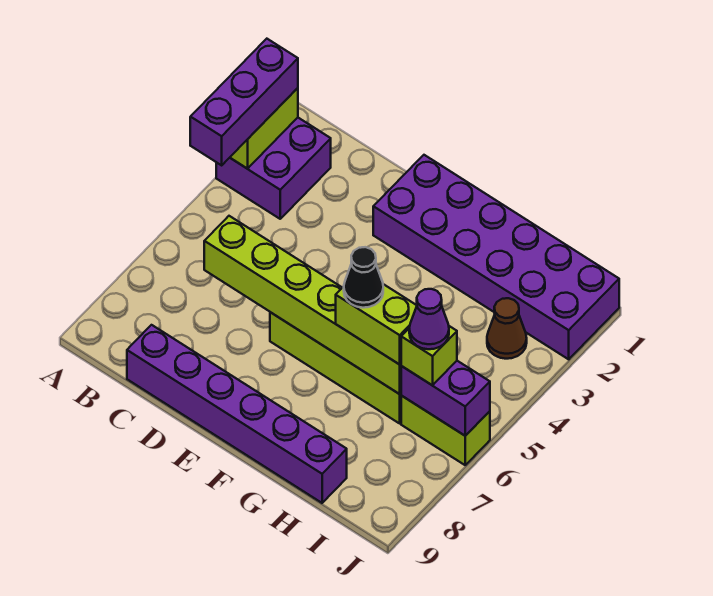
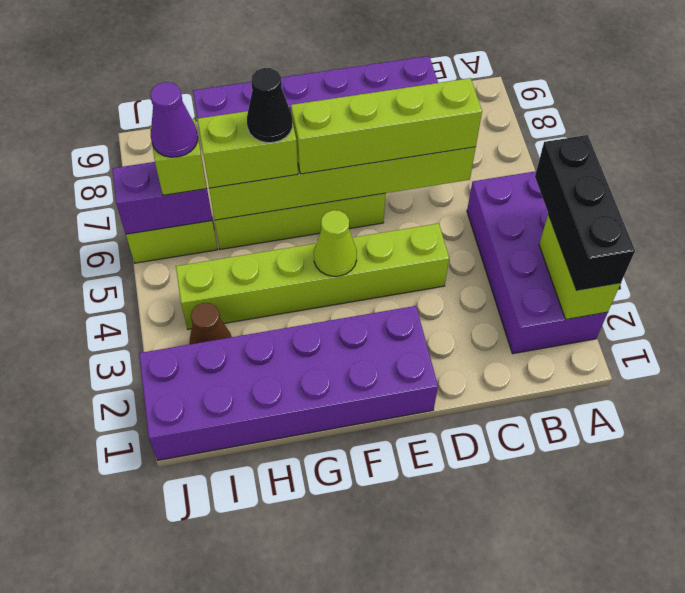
purple 2x2 brick [216,118,331,219] -> purple 2x4 brick [467,171,608,354]
purple 1x3 brick [190,39,298,165] -> black 1x3 brick [535,135,635,290]
none -> lime 1x4 brick [291,78,482,174]
none -> lime 1x6 brick [176,223,449,329]
none -> lime 1x1 cone [314,210,357,276]

